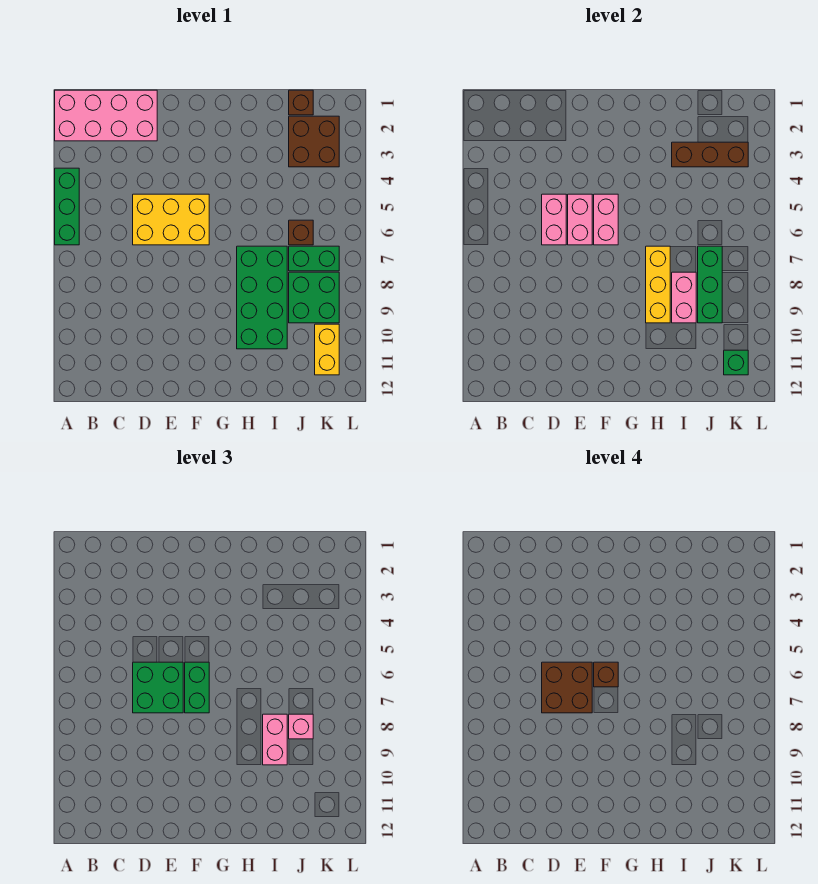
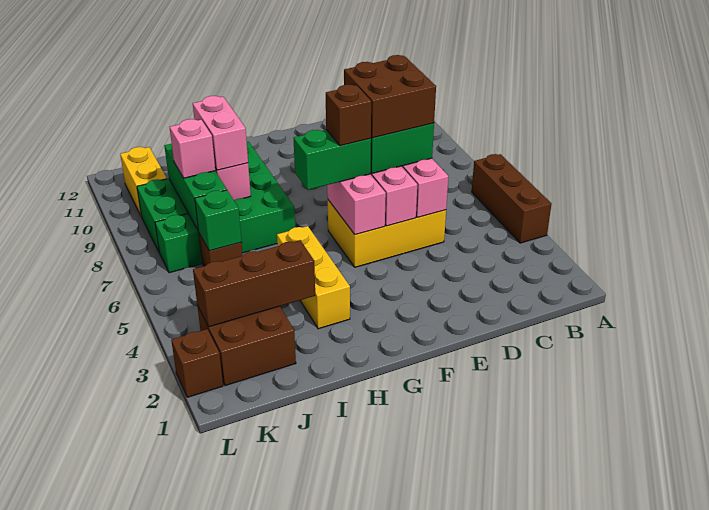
pink 2x4 brick [55,90,157,141] -> none
green 1x3 brick [55,168,79,245] -> brown 1x3 brick [472,154,551,243]
green 1x2 brick [185,662,209,713] -> green 1x2 brick turned to [293,130,371,190]
yellow 1x3 brick [646,246,670,323] -> yellow 1x3 brick moved to [277,226,350,329]
brown 1x1 brick [289,90,313,115] -> brown 1x1 brick moved to [171,329,223,397]
green 1x1 brick [724,350,748,375] -> green 1x1 brick moved to [195,190,241,251]

